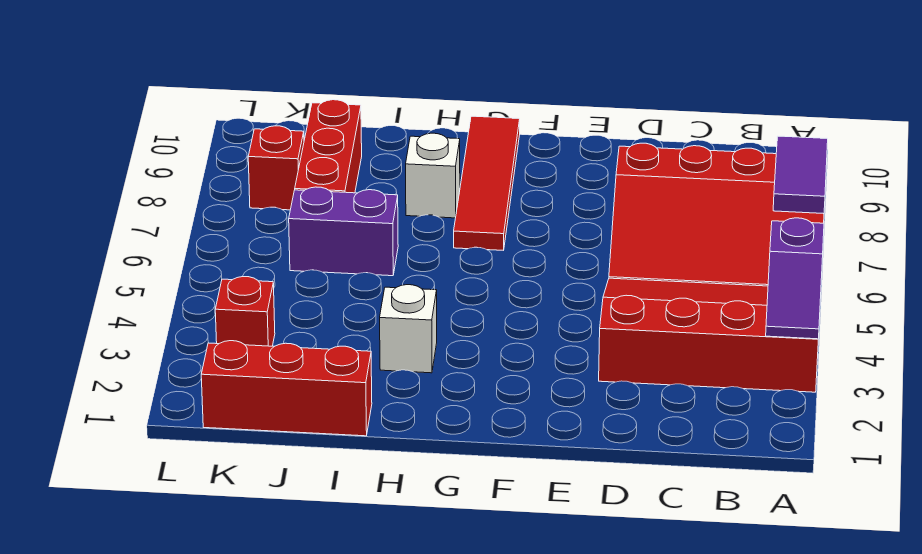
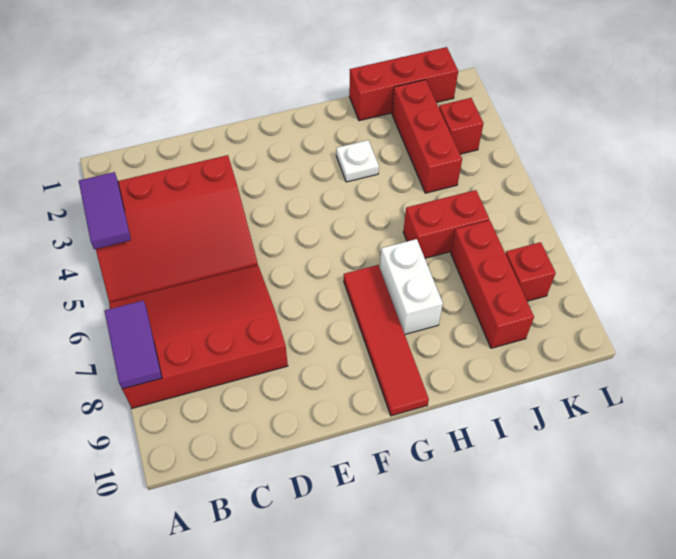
purple 1x2 slope [766,218,824,339] -> purple 1x2 tile [79,172,131,249]
white 1x1 brick [380,285,437,373] -> white 1x1 plate [336,140,379,182]
white 1x1 brick [406,133,460,218] -> white 1x2 brick [380,239,443,334]
purple 1x2 brick [289,187,398,276] -> red 1x2 brick [403,190,489,258]
none -> red 1x3 brick [392,80,462,193]

